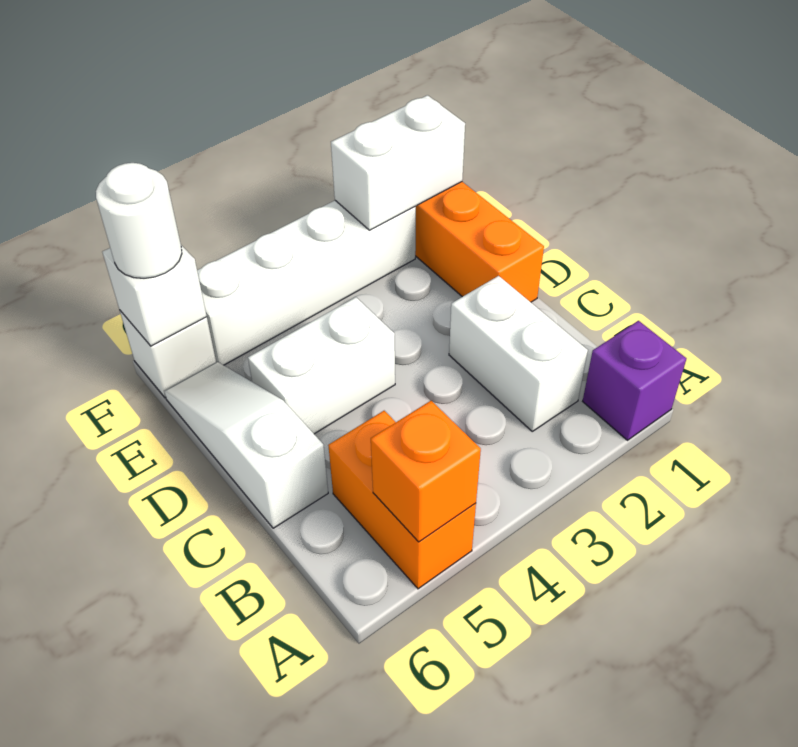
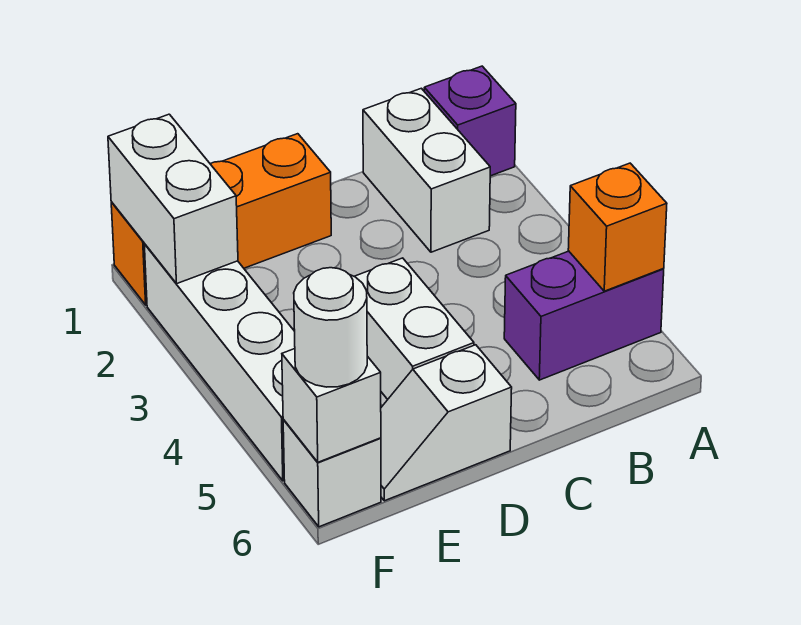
orange 1x2 brick [328,411,476,589] -> purple 1x2 brick [504,251,664,380]
white 1x2 brick [449,276,588,431] -> white 1x2 brick turned to [363,88,490,252]
white 1x3 slope [164,362,328,528] -> white 1x2 slope [381,345,512,501]

